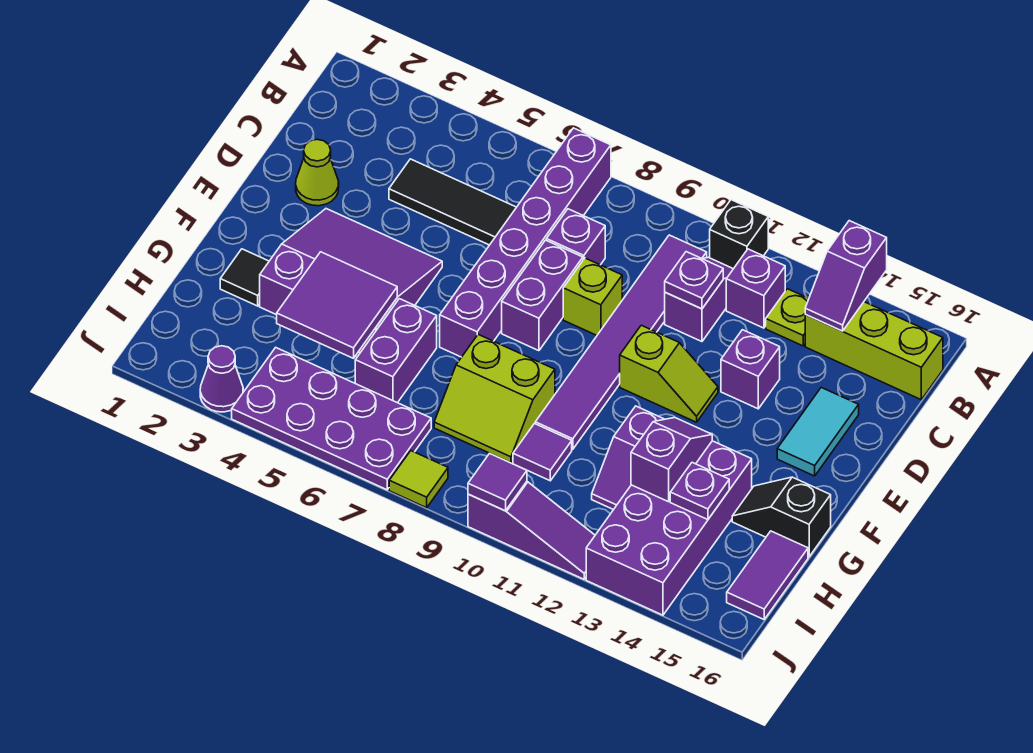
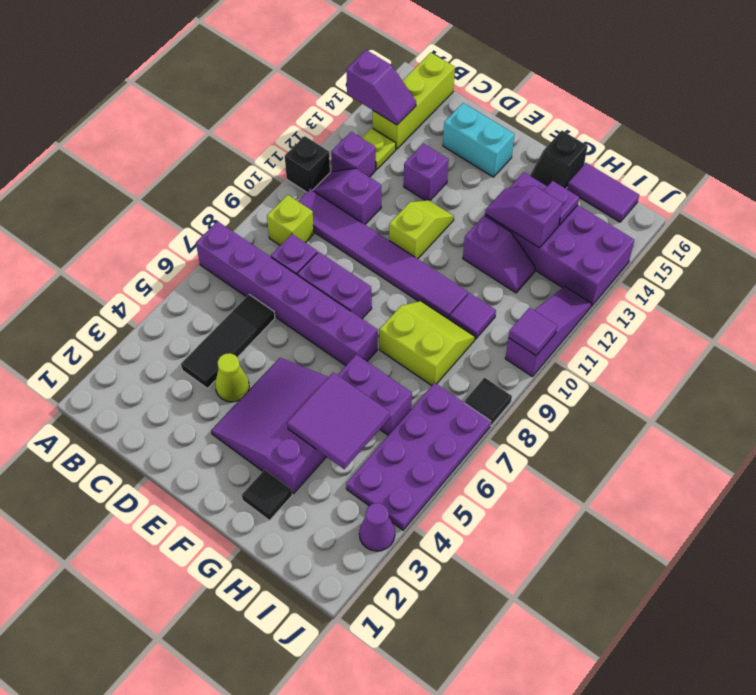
purple 1x1 plate [665,252,723,309] -> none
lime 1x1 cone [296,139,339,206] -> lime 1x1 cone moved to [215,353,249,402]
lime 1x1 brick [563,258,622,335] -> lime 1x1 brick moved to [267,195,314,245]
cyan 1x2 tile [777,387,859,476] -> cyan 1x2 brick [443,103,515,177]
lime 2x2 slope [434,334,555,463] -> lime 2x2 slope turned to [380,301,475,386]
lime 1x1 tile [389,451,448,508] -> black 1x1 tile [464,378,512,426]

